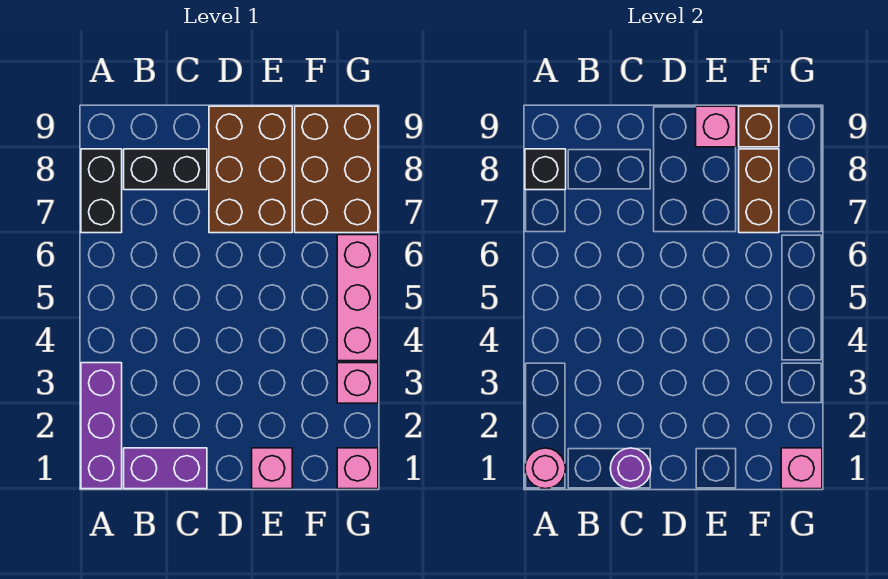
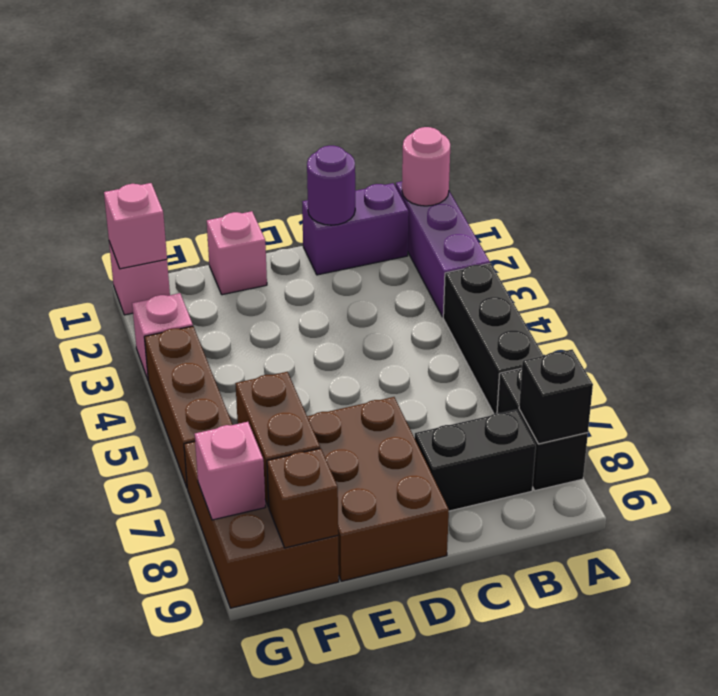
none -> black 1x3 brick [443,263,544,414]
pink 1x1 brick [696,106,736,147] -> pink 1x1 brick moved to [195,422,265,520]
pink 1x3 brick [337,235,378,361] -> brown 1x3 brick [144,326,232,487]

